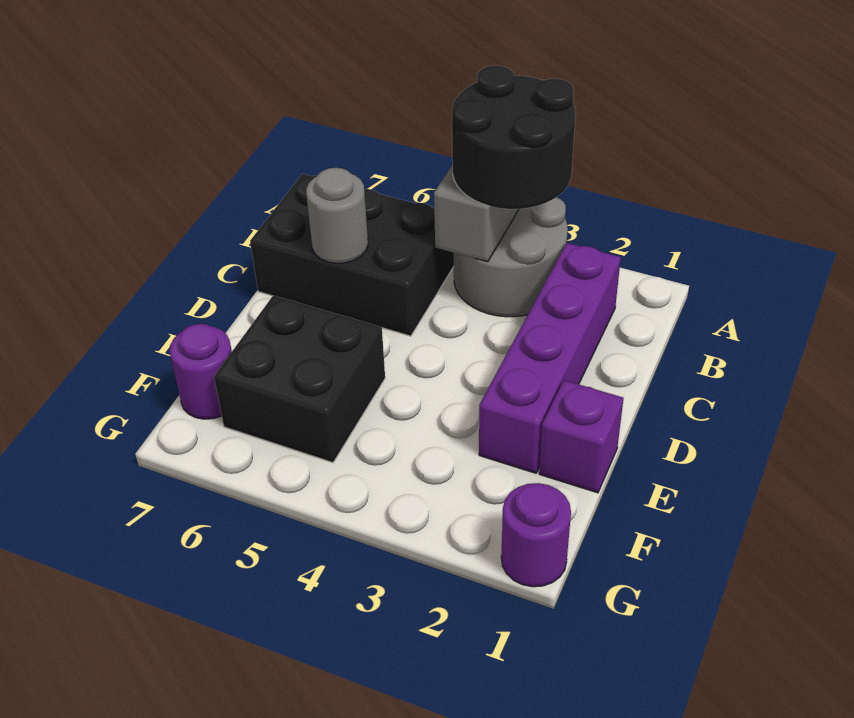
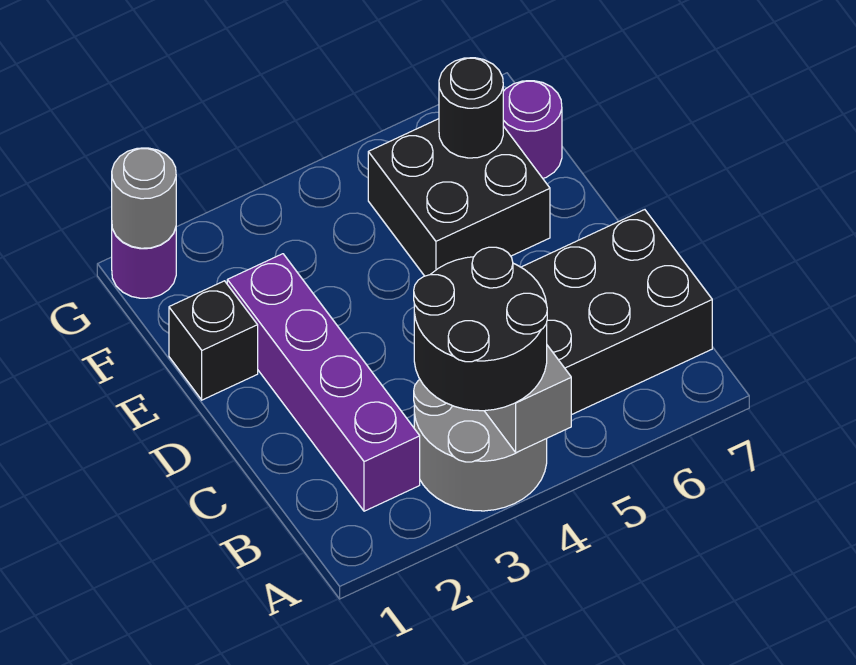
grey 1x1 round brick [306,168,368,263] -> grey 1x1 round brick moved to [112,148,176,248]
purple 1x1 brick [539,380,623,493] -> black 1x1 brick [169,281,258,400]
none -> black 1x1 round brick [439,58,503,158]

